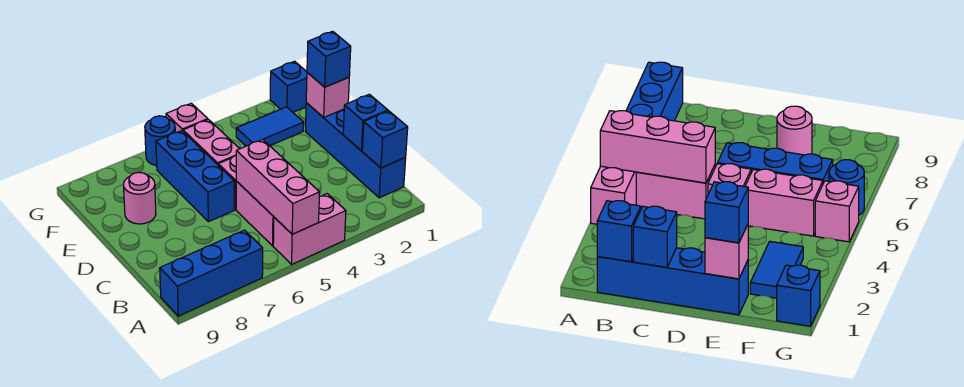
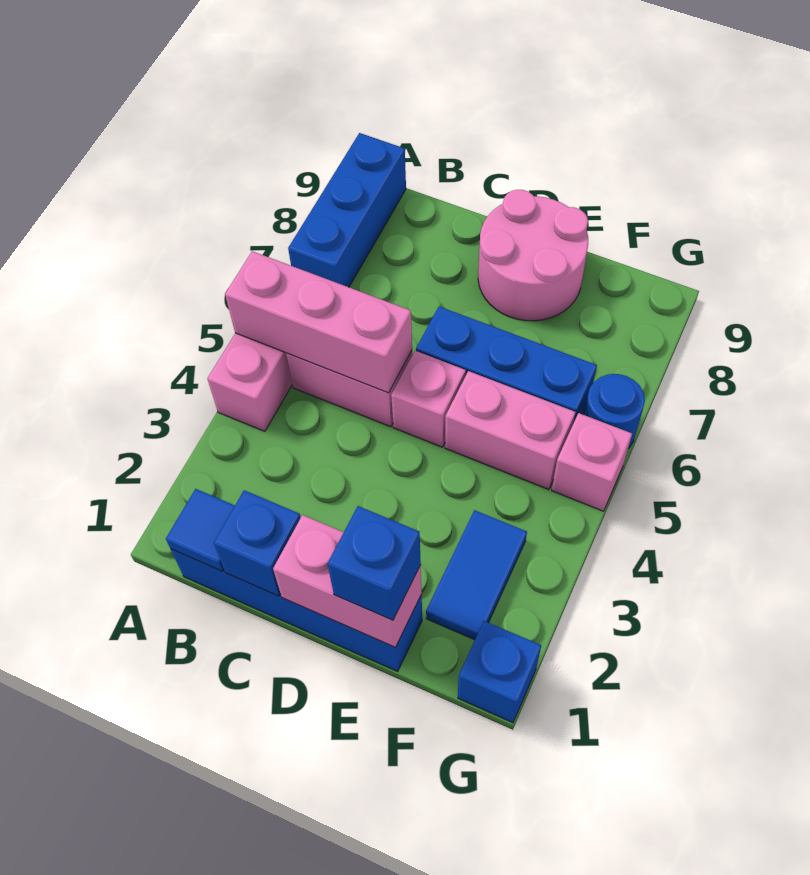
blue 1x1 brick [362,111,408,168] -> blue 1x1 tile [166,489,235,571]
pink 1x1 brick [306,73,349,117] -> pink 1x2 brick [273,515,422,647]
pink 1x1 round brick [123,172,156,224] -> pink 2x2 round brick [478,190,588,321]

